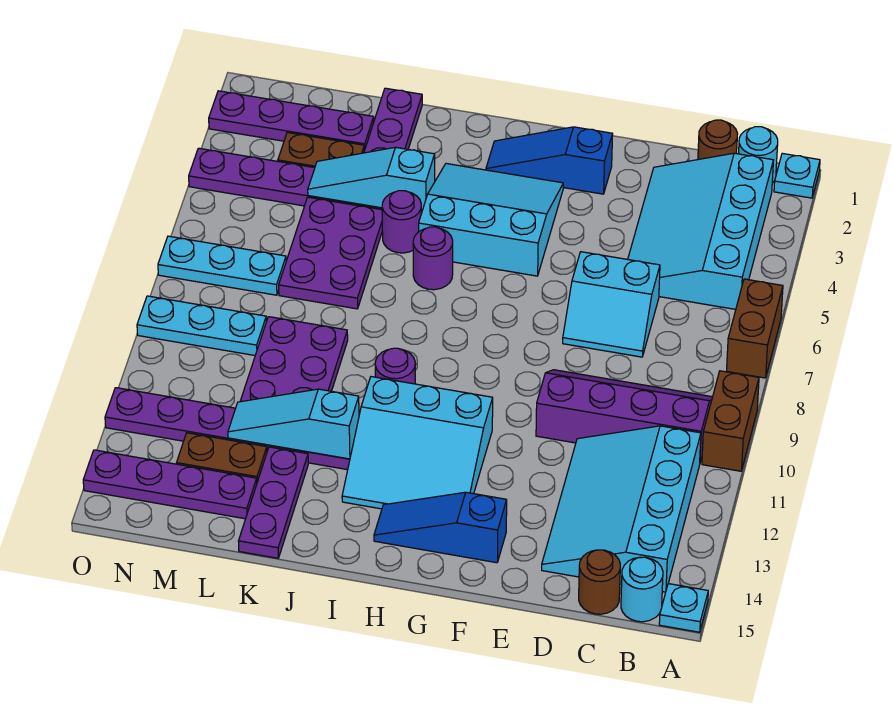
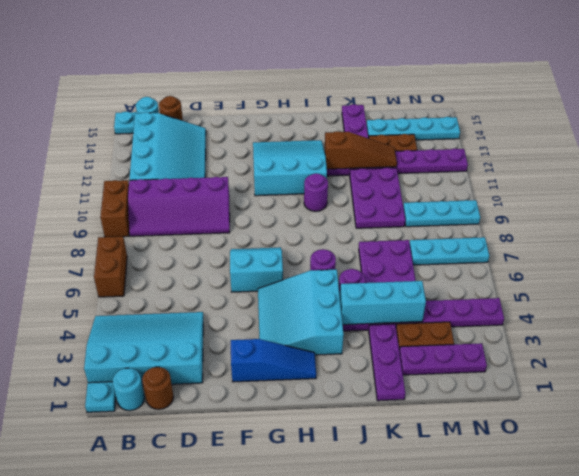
cyan 3x4 slope [628,153,773,309] -> cyan 3x4 slope turned to [84,312,203,385]
cyan 2x2 slope [563,252,660,357] -> cyan 2x2 slope moved to [230,247,283,292]
blue 1x3 slope [374,492,507,563] -> none
cyan 3x3 slope [419,164,563,276] -> cyan 3x3 slope turned to [258,269,344,355]
cyan 1x3 slope [308,147,435,213] -> cyan 1x3 brick [340,281,426,325]
cyan 1x3 slope [228,389,359,459] -> brown 1x3 slope [324,131,397,169]
purple 1x4 plate [209,91,374,151] -> purple 1x3 plate [399,343,487,375]
purple 1x4 plate [83,450,257,519] -> cyan 1x4 plate [367,117,460,140]

